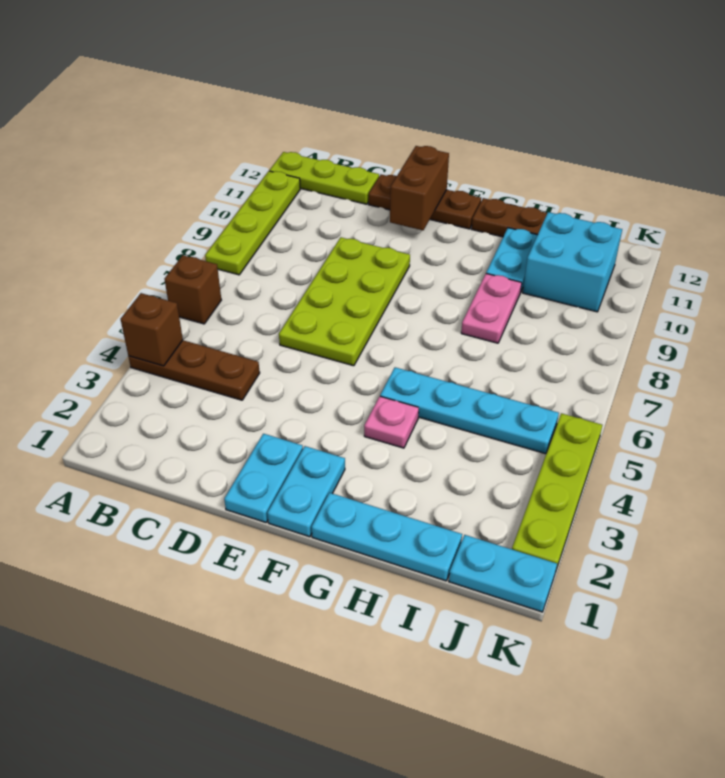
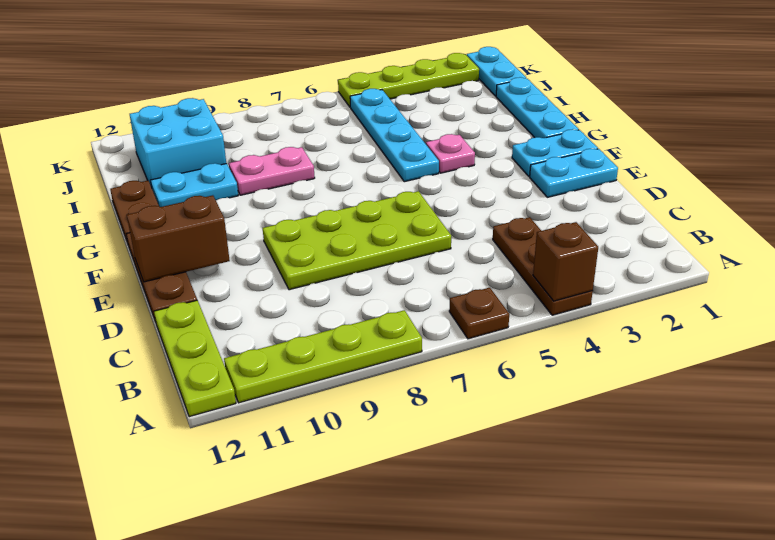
brown 1x1 brick [165,255,221,324] -> brown 1x1 plate [449,288,509,339]

